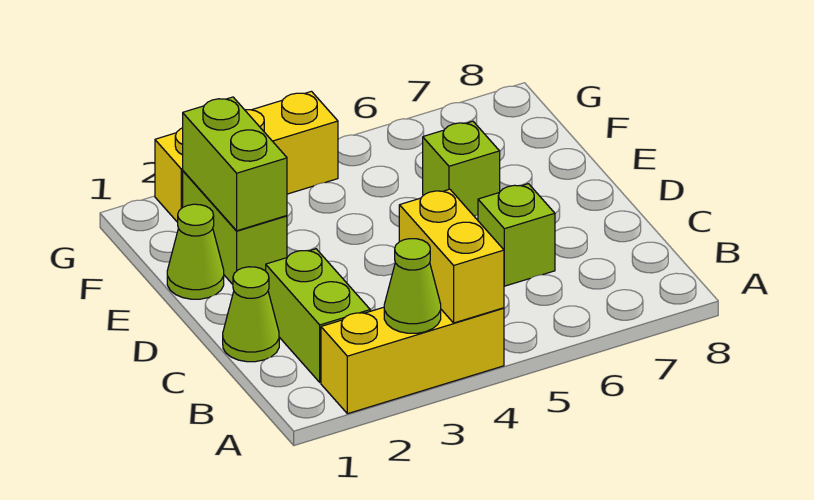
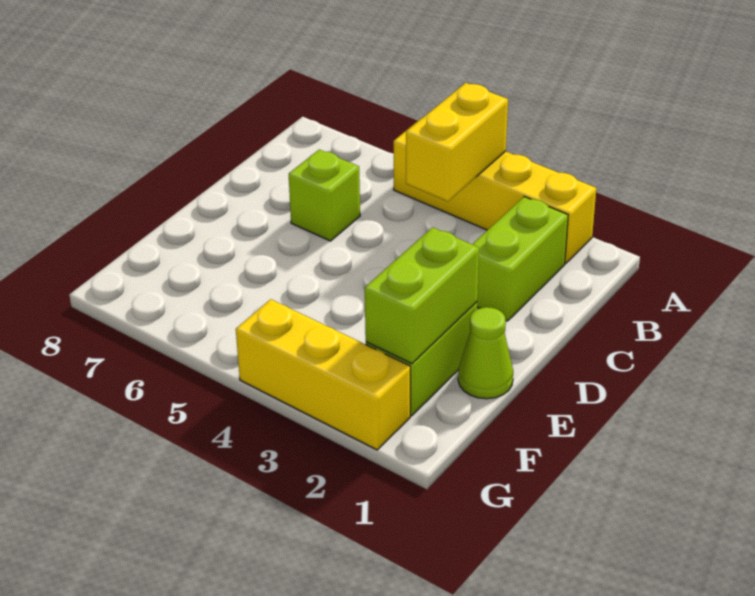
yellow 1x3 brick [321,307,504,414] -> yellow 1x4 brick [394,118,596,264]
lime 1x1 cone [384,239,441,333] -> none
lime 1x1 cone [223,267,279,362] -> none
lime 1x1 brick [423,121,500,216] -> none

